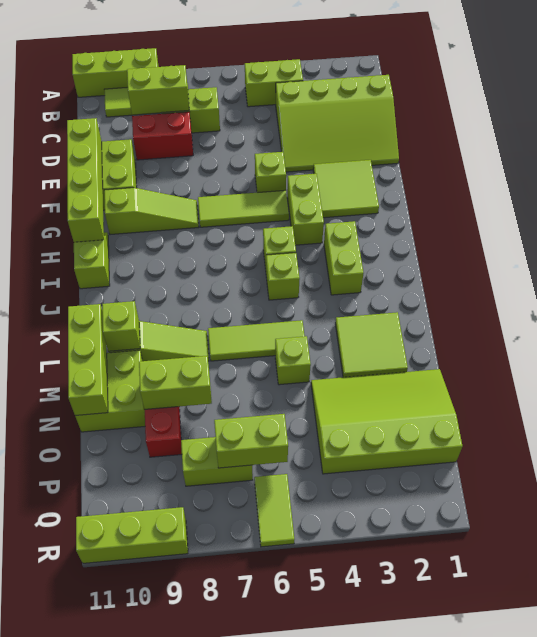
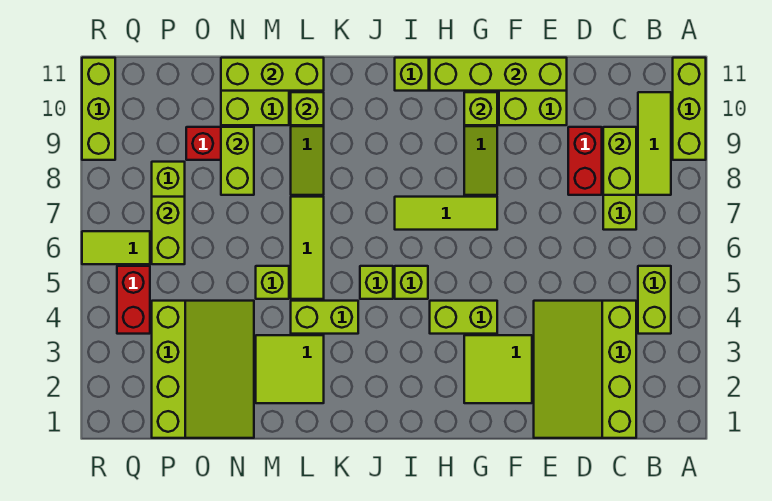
lime 1x1 brick [255,152,286,193] -> lime 1x1 brick moved to [464,92,497,125]
lime 1x3 tile [198,190,289,227] -> lime 1x3 tile turned to [395,197,497,230]
lime 1x2 brick [324,221,364,295] -> lime 1x2 brick moved to [291,301,358,334]
none -> red 1x2 brick [117,266,150,334]

